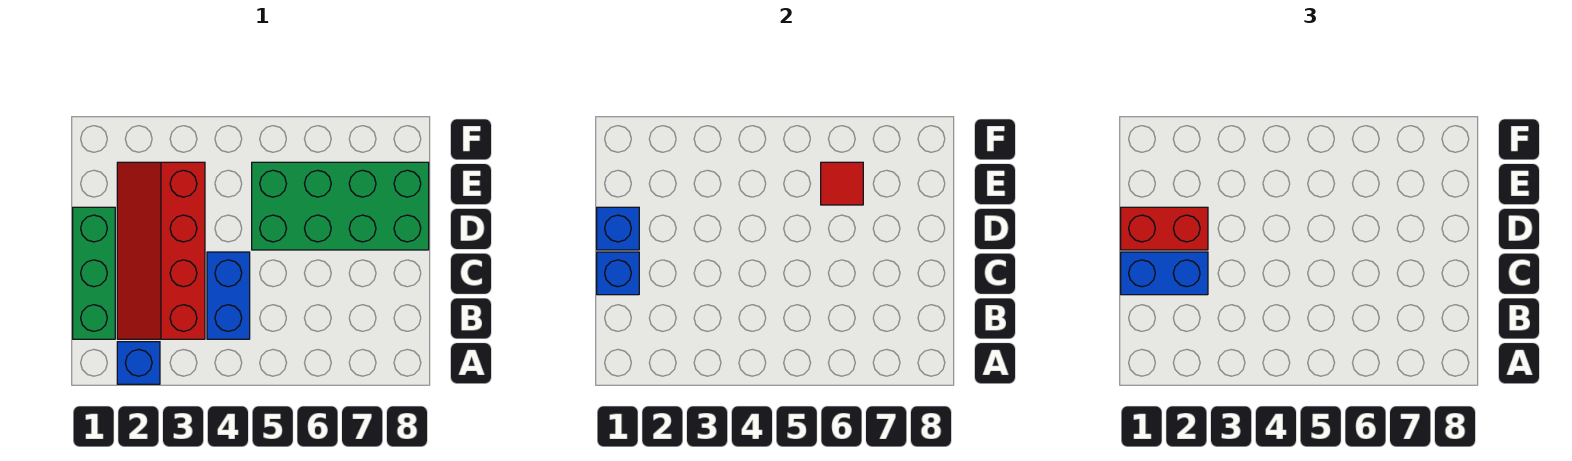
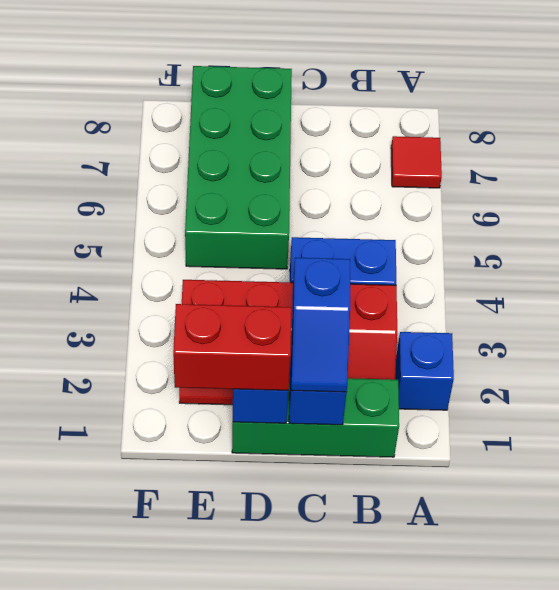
blue 1x2 brick [1121,252,1208,295] -> blue 1x2 slope [291,258,350,392]
red 1x2 brick [1121,207,1208,250] -> red 1x2 brick turned to [173,304,291,390]
red 1x1 tile [821,162,863,205] -> red 1x1 tile moved to [391,136,442,188]

